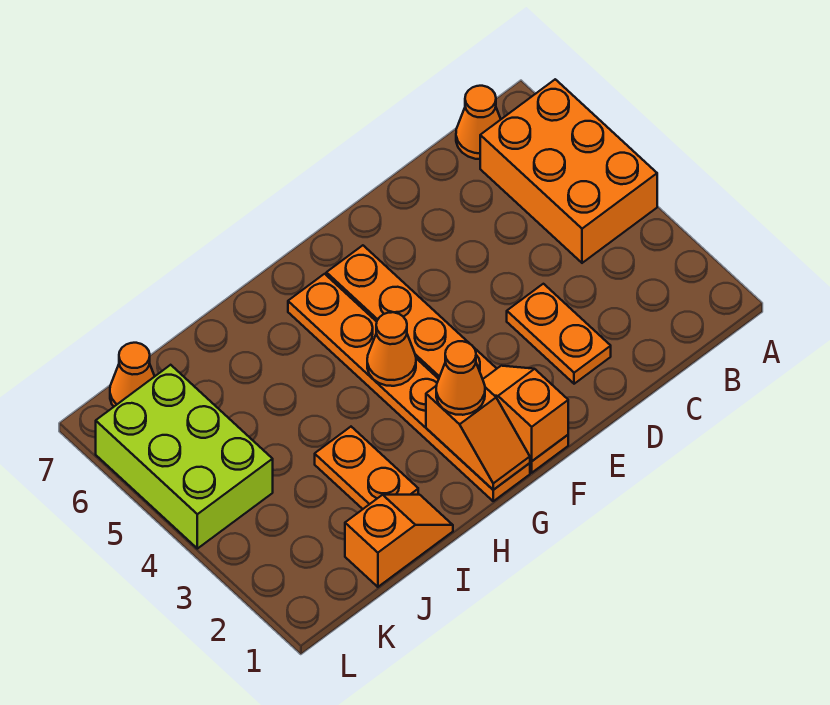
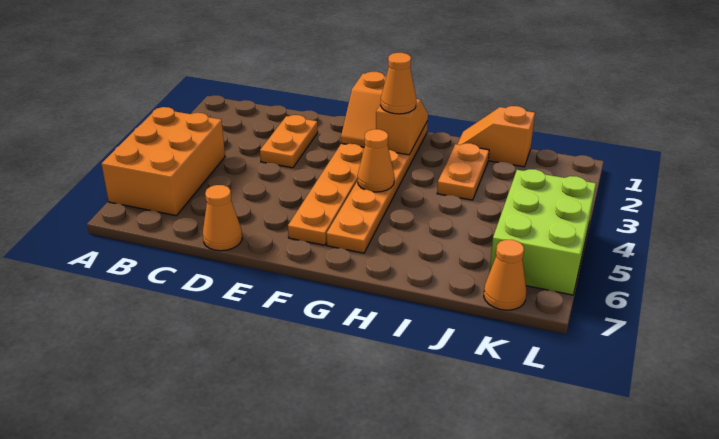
orange 1x1 cone [456,86,501,159] -> orange 1x1 cone moved to [203,185,242,251]

